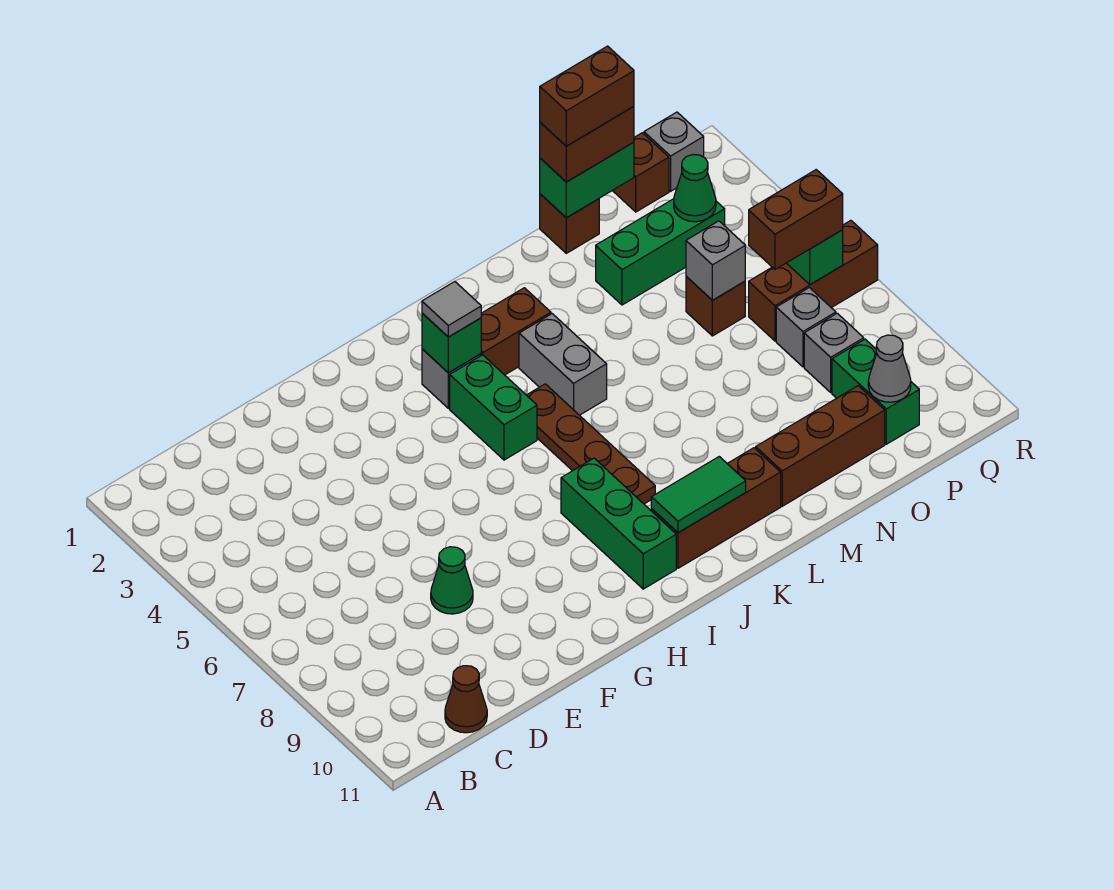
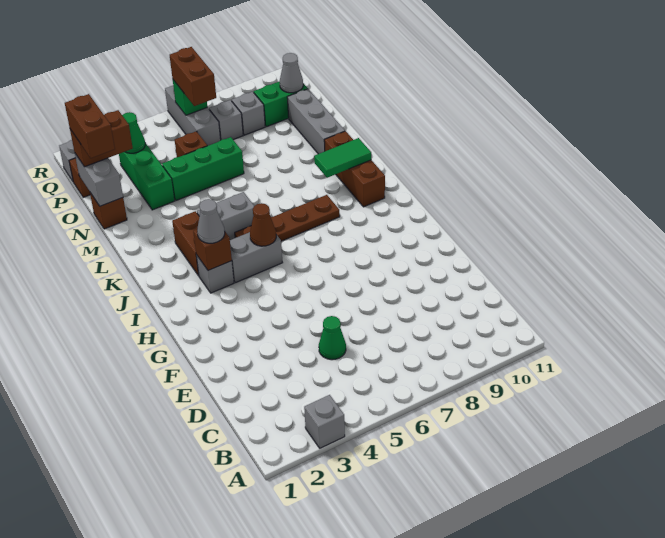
brown 1x1 cone [445,666,487,733] -> brown 1x1 cone moved to [250,203,276,246]
green 1x1 cone [431,547,473,614] -> green 1x1 cone moved to [319,316,346,360]
green 1x1 brick [422,313,481,373] -> brown 1x1 brick [193,229,232,270]
grey 1x1 tile [422,282,481,337] -> grey 1x1 cone [197,199,225,243]
green 1x2 brick [450,355,537,460] -> grey 1x2 brick [230,232,283,283]
green 1x3 brick [561,458,676,589] -> green 1x3 brick moved to [162,137,244,200]
green 1x2 tile [651,457,746,533] -> green 1x2 tile turned to [314,138,371,178]
brown 1x3 brick [756,386,885,506] -> grey 1x3 brick [287,89,345,154]
green 1x2 brick [540,142,634,218] -> grey 1x2 brick [75,154,123,206]
brown 1x2 brick [540,106,634,182] -> brown 1x2 brick turned to [70,110,133,167]
grey 1x1 brick [686,221,745,300] -> grey 1x1 brick moved to [304,395,345,448]
brown 1x3 brick [749,221,878,341] -> grey 1x3 brick [165,86,221,146]

